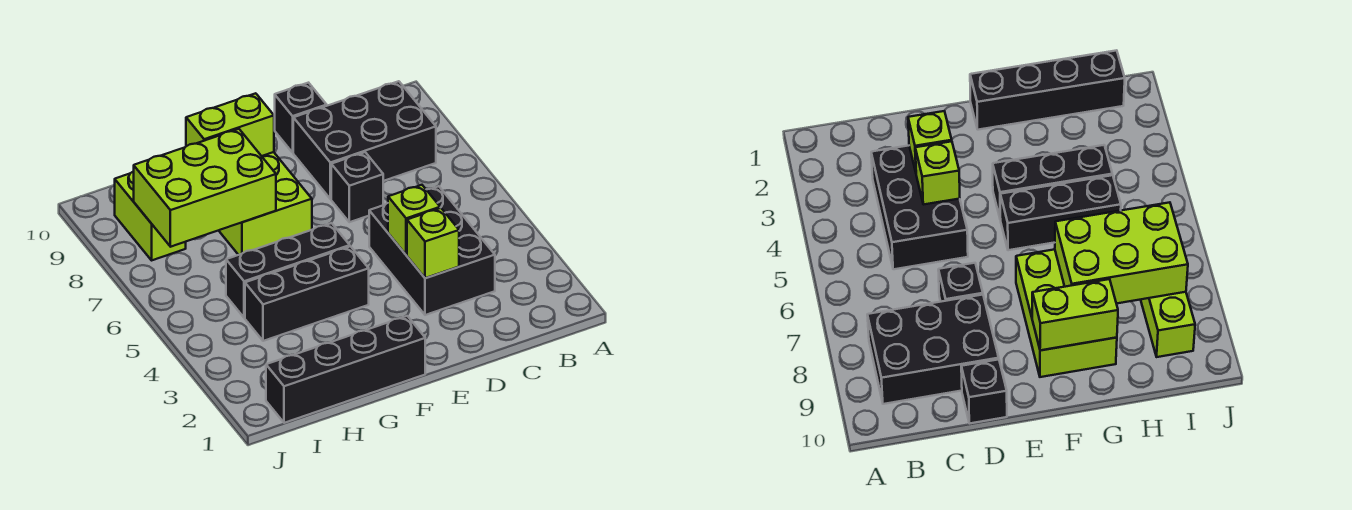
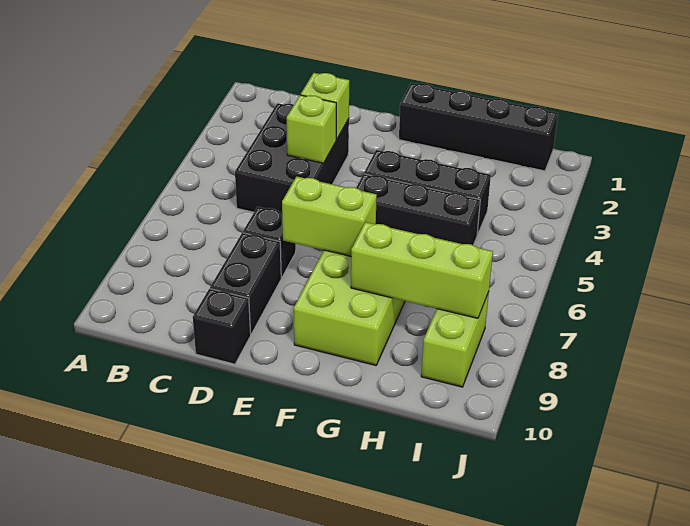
black 2x3 brick [293,81,436,199] -> black 1x2 brick [210,233,281,334]
lime 1x2 brick [186,93,274,156] -> lime 1x2 brick moved to [282,176,377,256]
lime 2x3 brick [134,129,276,247] -> lime 1x3 brick [351,222,493,318]

